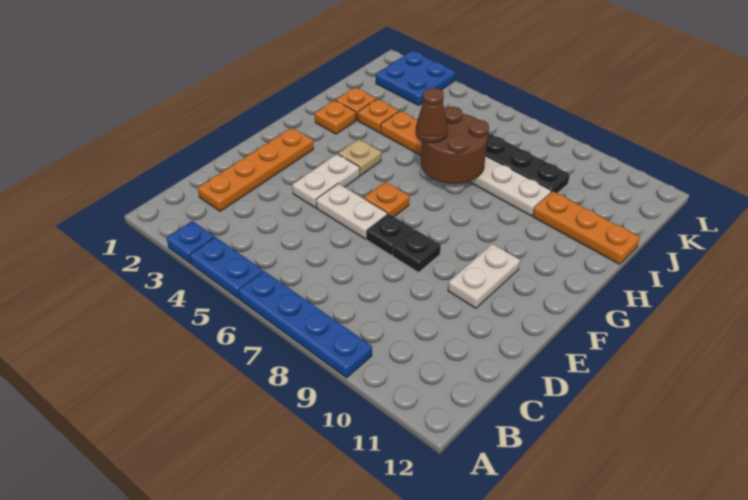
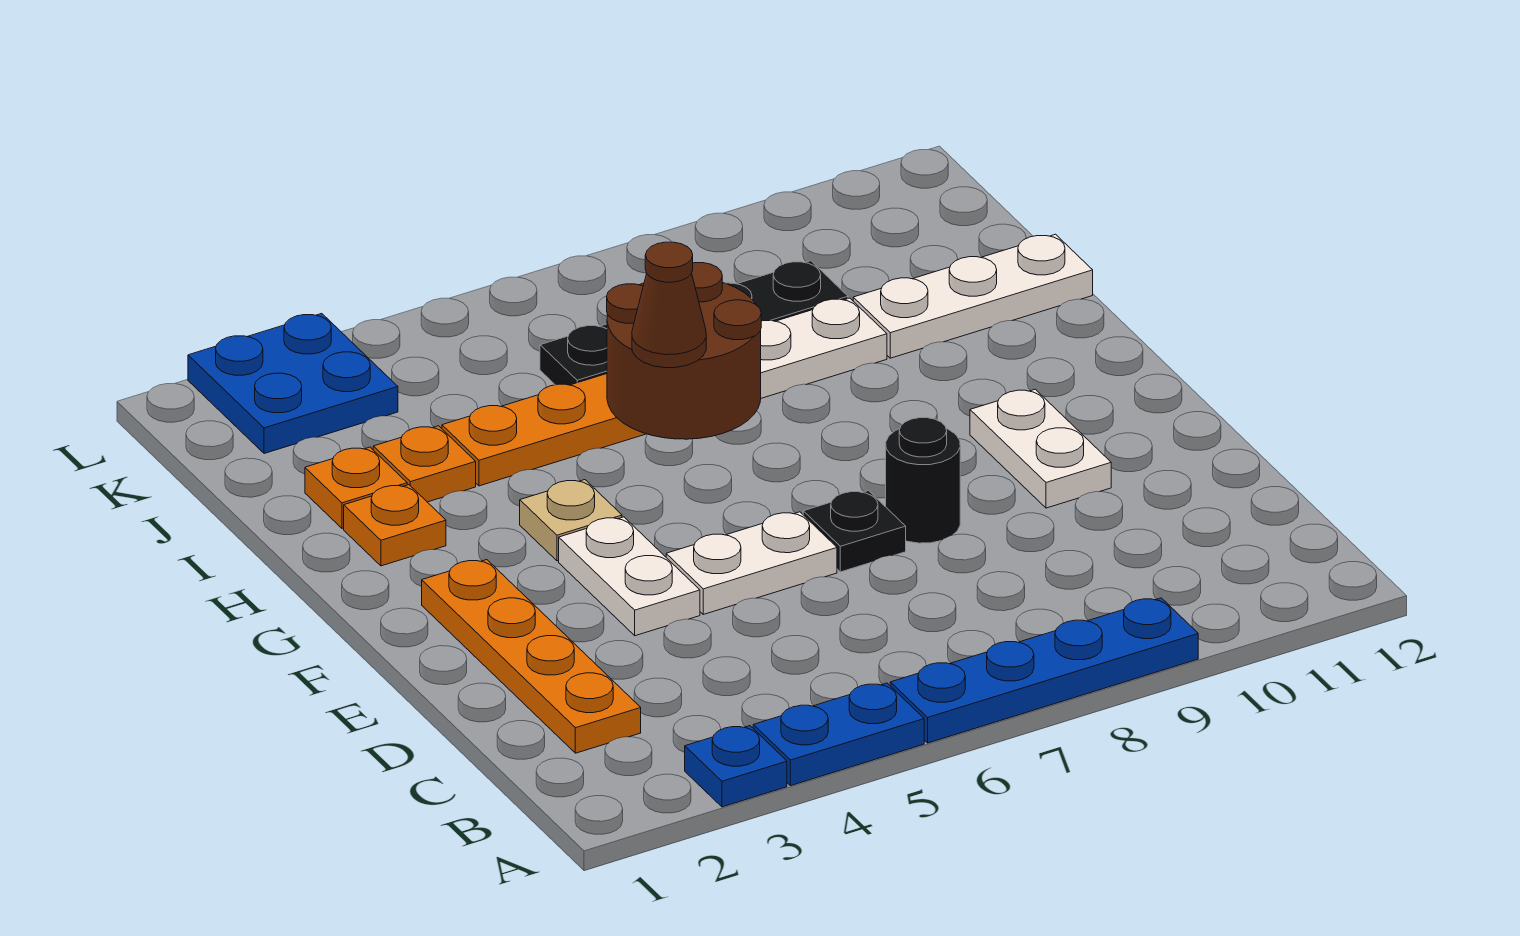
black 1x1 plate [393,229,441,272] -> black 1x1 round brick [886,418,960,543]
orange 1x1 plate [364,182,409,217] -> none
orange 1x3 plate [533,191,640,264] -> white 1x3 plate [853,234,1093,358]

